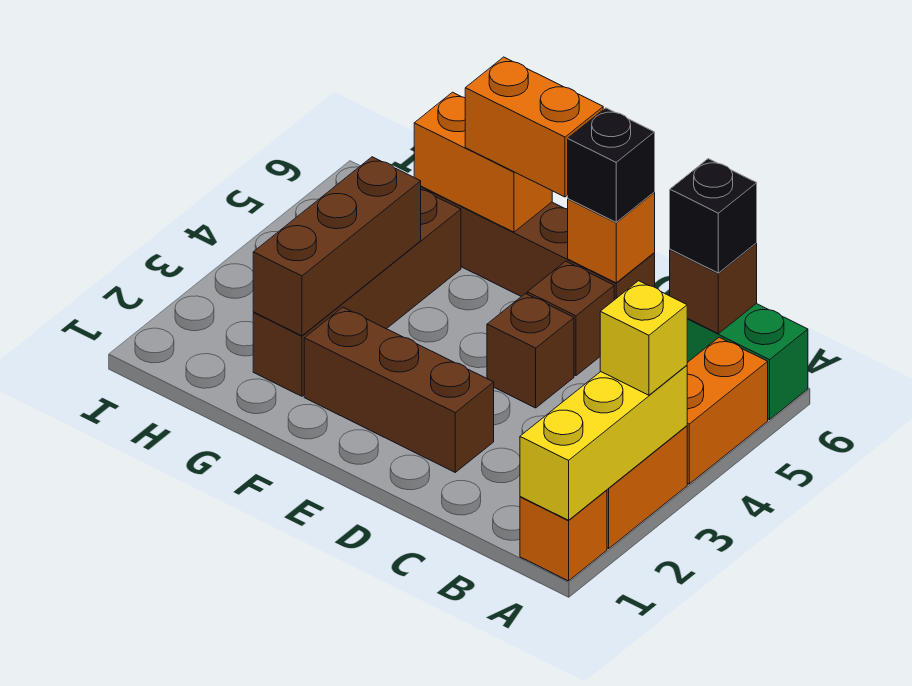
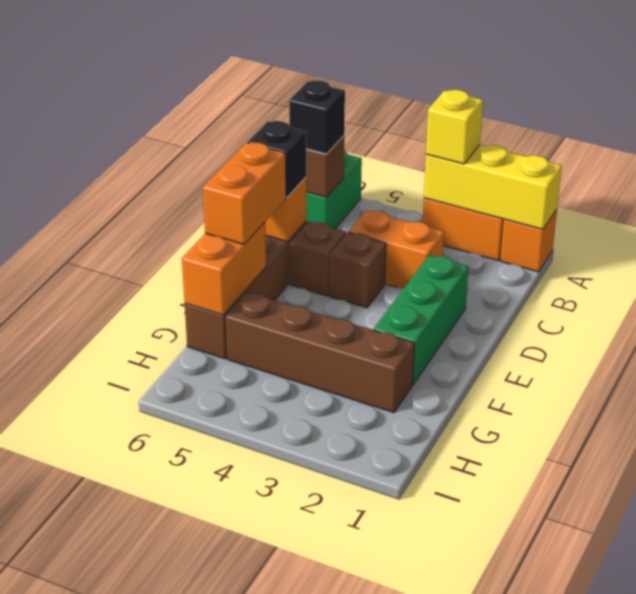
orange 1x2 brick [687,337,768,484] -> orange 1x2 brick moved to [349,210,444,289]
brown 1x3 brick [304,307,494,472] -> green 1x3 brick [374,255,468,384]
brown 1x3 brick [253,157,421,336] -> none

